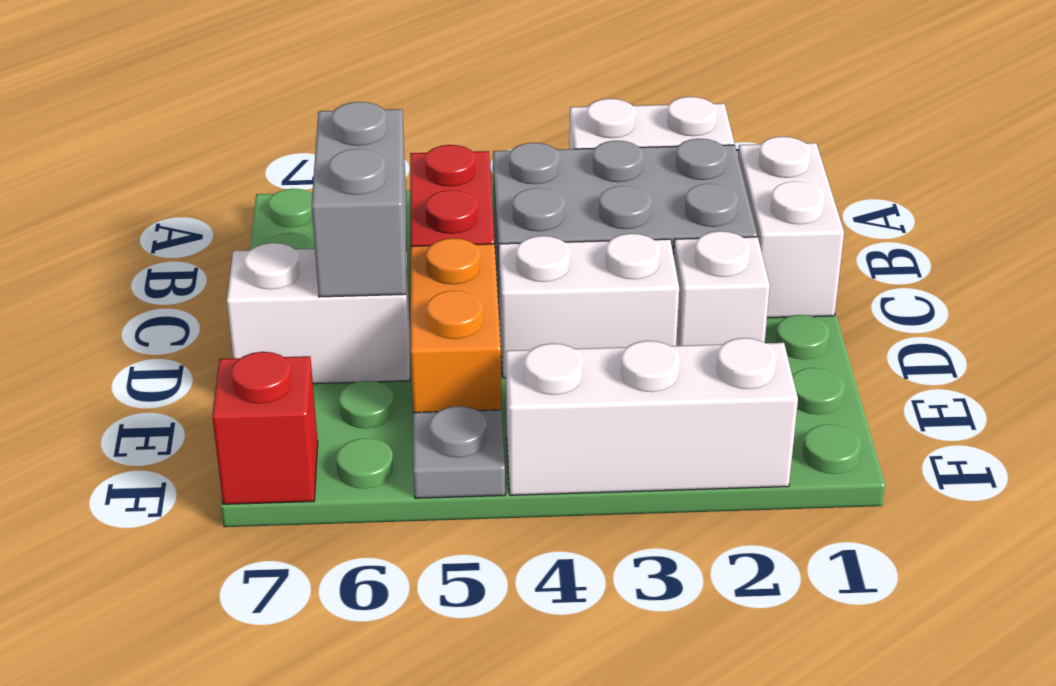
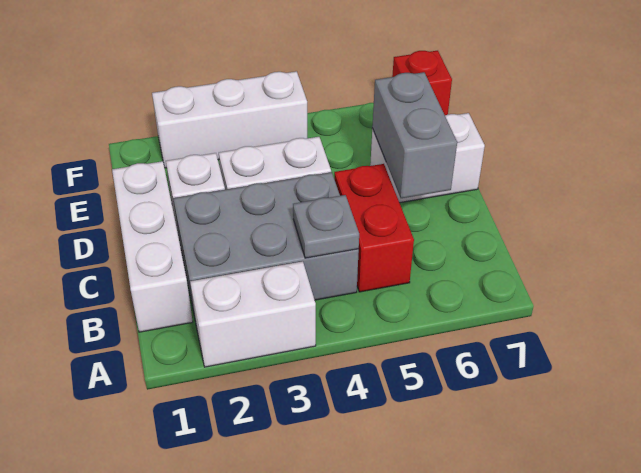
white 1x2 brick [738,137,844,318] -> white 1x3 brick [112,161,193,332]
orange 1x2 brick [410,238,501,412] -> none
grey 1x1 plate [413,406,505,498] -> grey 1x1 plate moved to [293,195,359,258]

